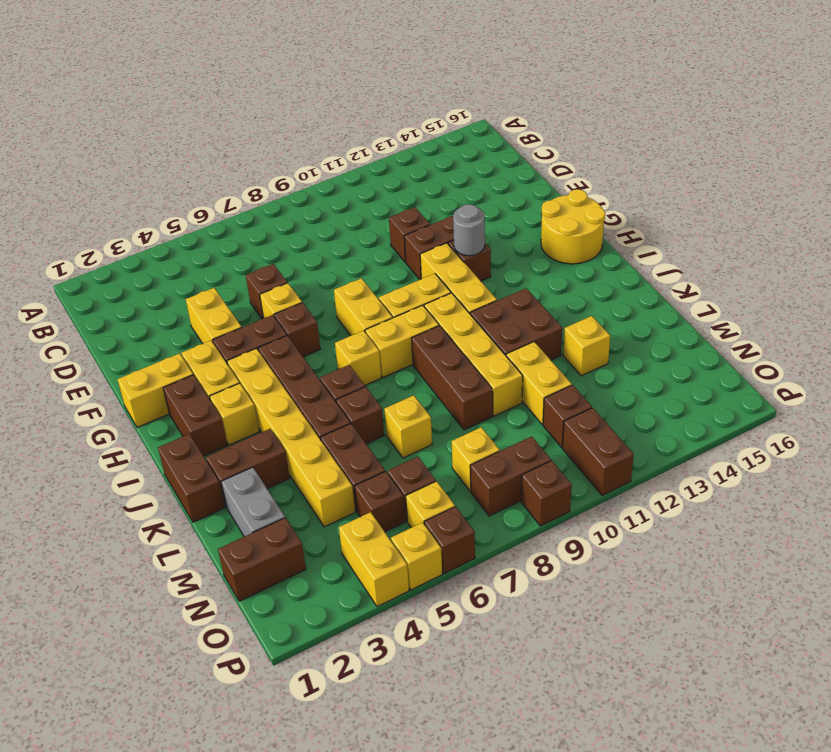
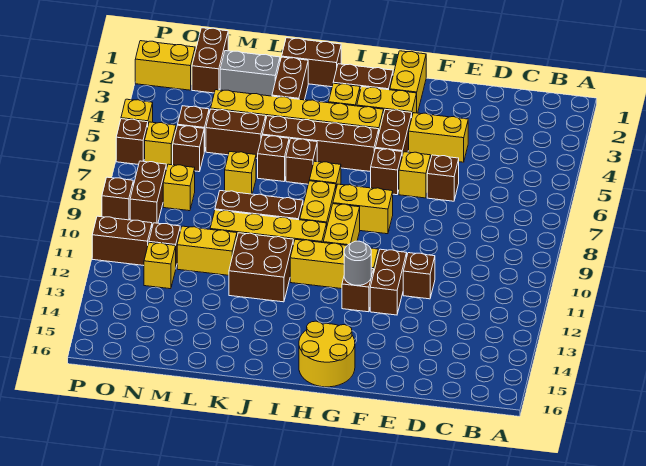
yellow 1x1 brick [563,316,610,376] -> yellow 1x1 brick moved to [144,242,176,289]
yellow 1x2 brick [339,512,409,607] -> yellow 1x2 brick moved to [135,41,195,90]

